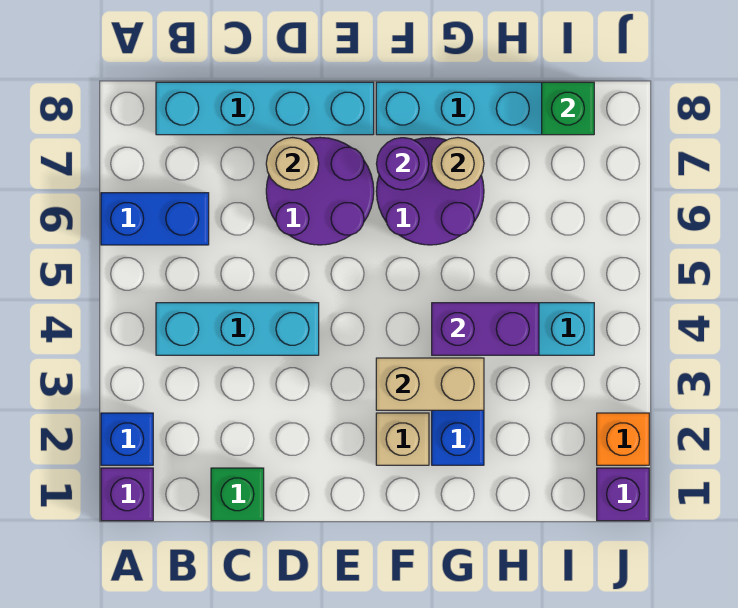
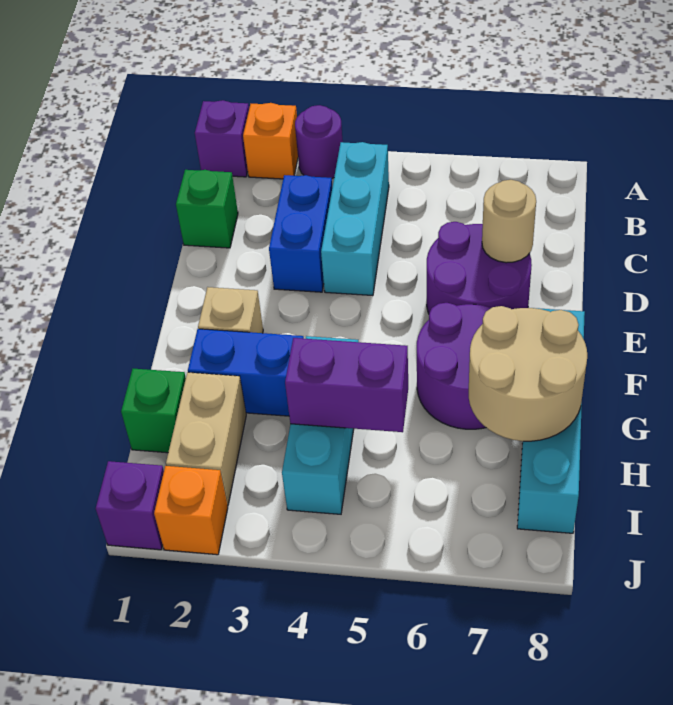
blue 1x1 brick [101,413,153,465] -> orange 1x1 brick [243,103,298,179]
blue 1x2 brick [101,193,209,245] -> blue 1x2 brick moved to [269,175,332,292]
cyan 1x4 brick [156,82,374,135] -> none
tan 1x2 brick [376,358,484,410] -> tan 1x2 brick moved to [166,372,246,505]
purple 1x1 round brick [376,138,429,190] -> purple 1x1 round brick moved to [295,105,343,179]
purple 1x2 brick [432,303,539,355] -> purple 1x2 brick turned to [285,338,408,432]
tan 1x1 round brick [432,138,484,190] -> tan 2x2 round brick [469,306,587,441]
green 1x1 brick [542,82,594,135] -> green 1x1 brick moved to [121,369,186,453]

